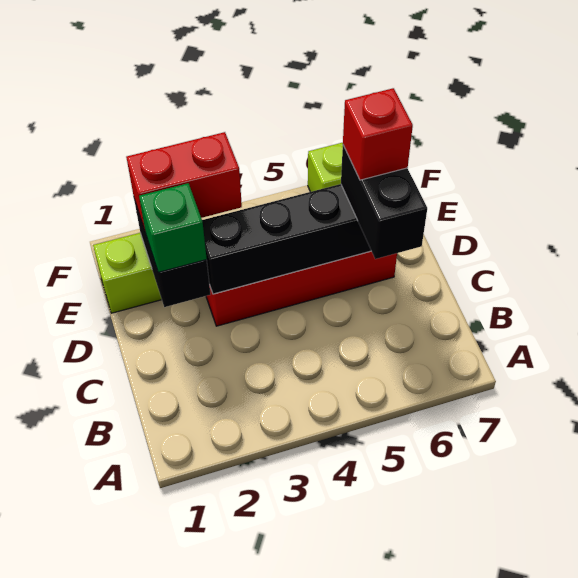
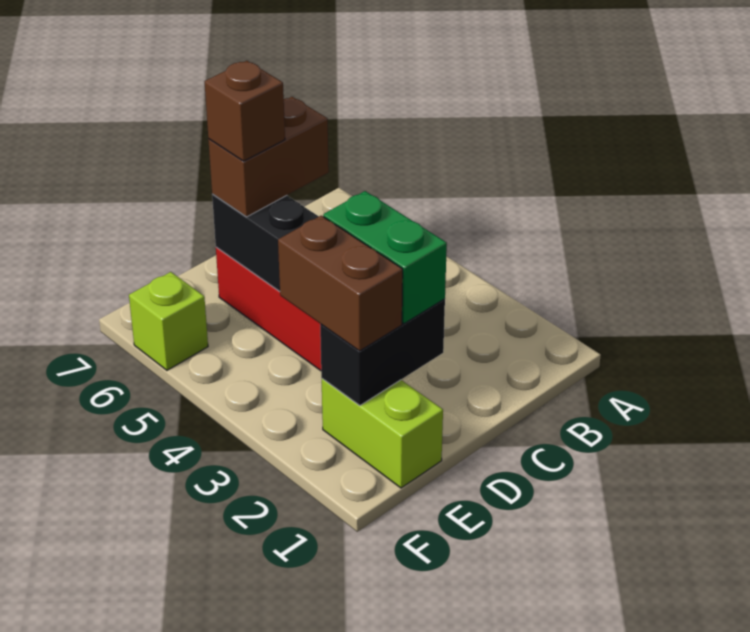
black 1x2 brick [341,145,427,259] -> brown 1x2 brick [208,97,329,217]
green 1x1 brick [139,183,207,272] -> green 1x2 brick [323,191,447,324]
red 1x1 brick [343,88,413,180] -> brown 1x1 brick [204,61,285,161]
red 1x2 brick [126,132,242,230] -> brown 1x2 brick [278,216,403,351]

